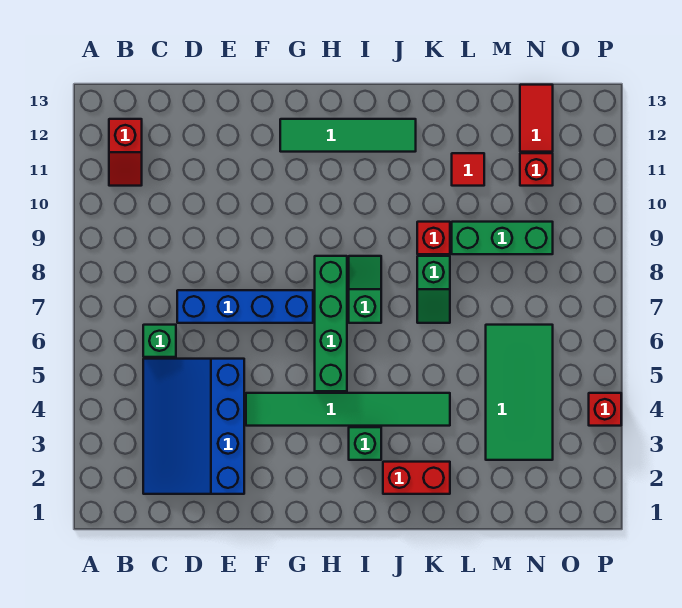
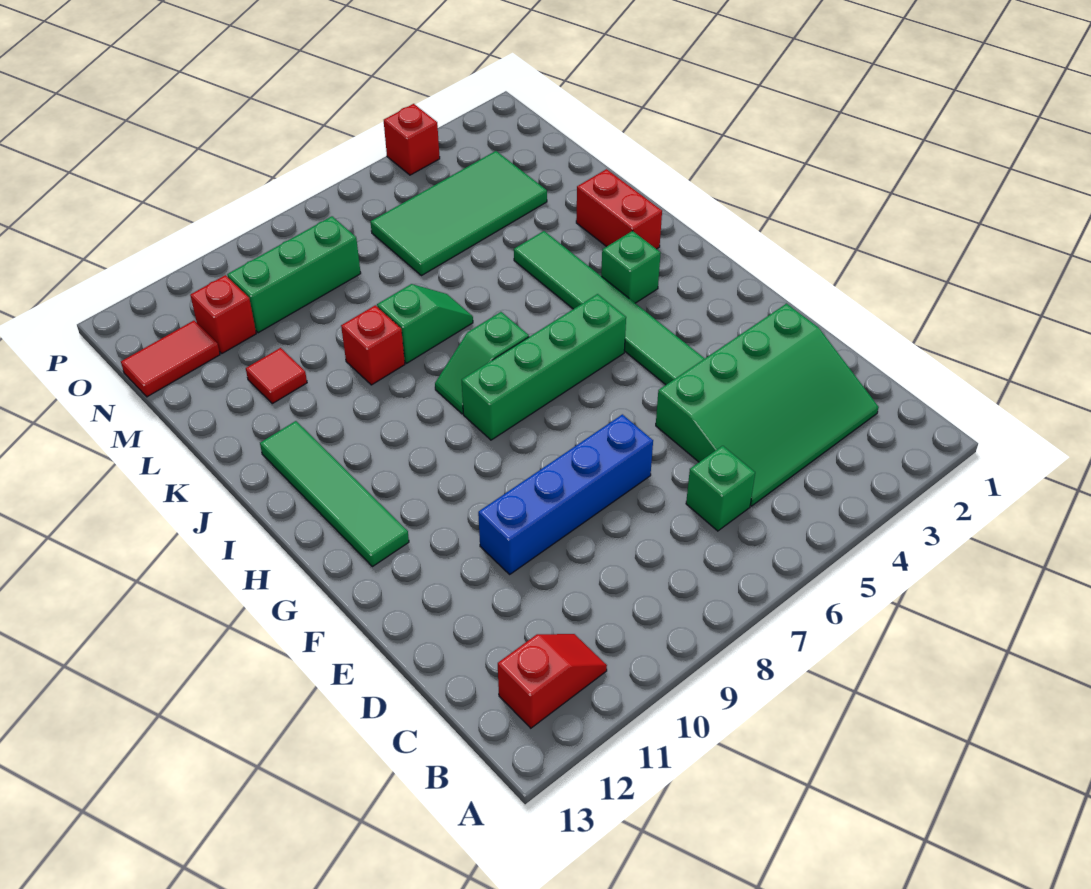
blue 3x4 slope [143,359,244,494] -> green 3x4 slope [656,304,879,506]
blue 1x4 brick [177,290,313,323] -> blue 1x4 brick turned to [478,414,653,574]
green 1x3 brick [452,222,553,254] -> green 1x3 brick turned to [227,216,361,333]

